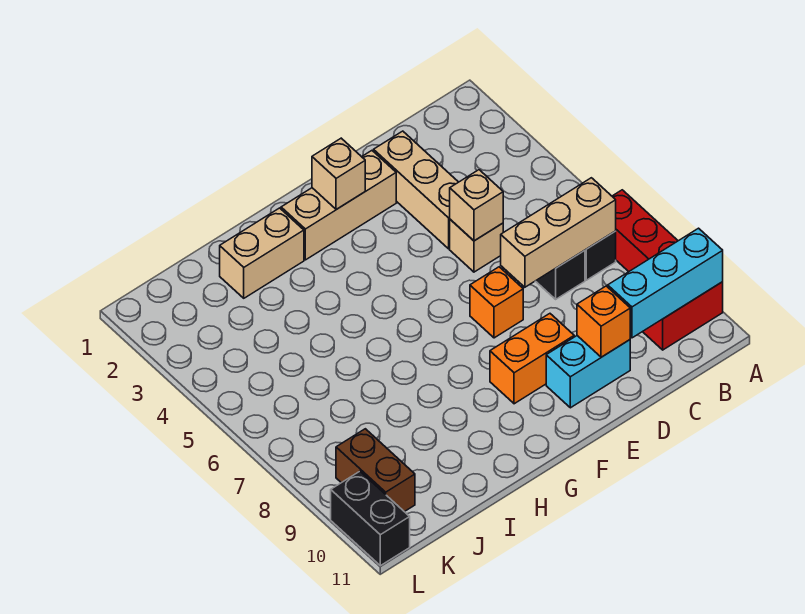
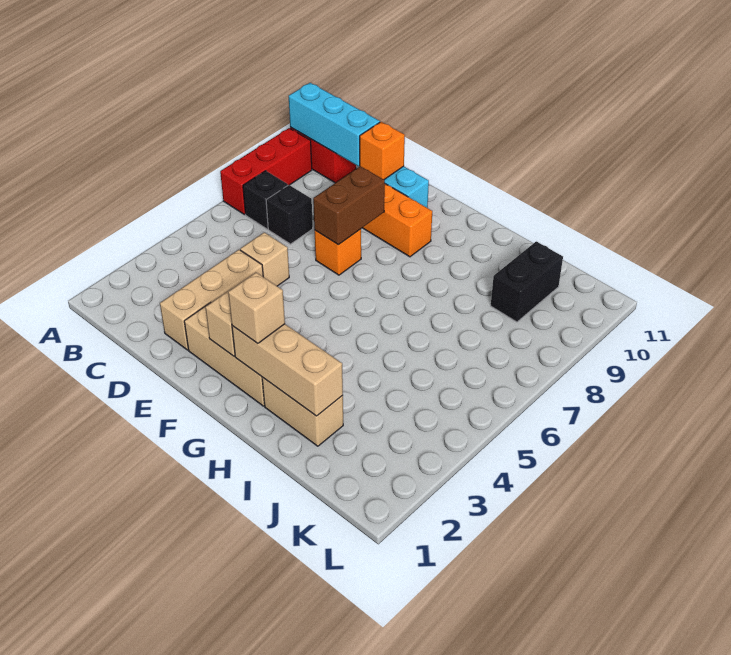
tan 1x3 brick [501,178,616,287] -> tan 1x3 brick moved to [232,324,343,416]
tan 1x1 brick [450,170,503,241] -> tan 1x1 brick moved to [228,272,285,343]
brown 1x2 brick [336,429,415,512] -> brown 1x2 brick moved to [313,166,385,245]
black 1x2 brick [331,471,410,566] -> black 1x2 brick moved to [491,241,563,322]

